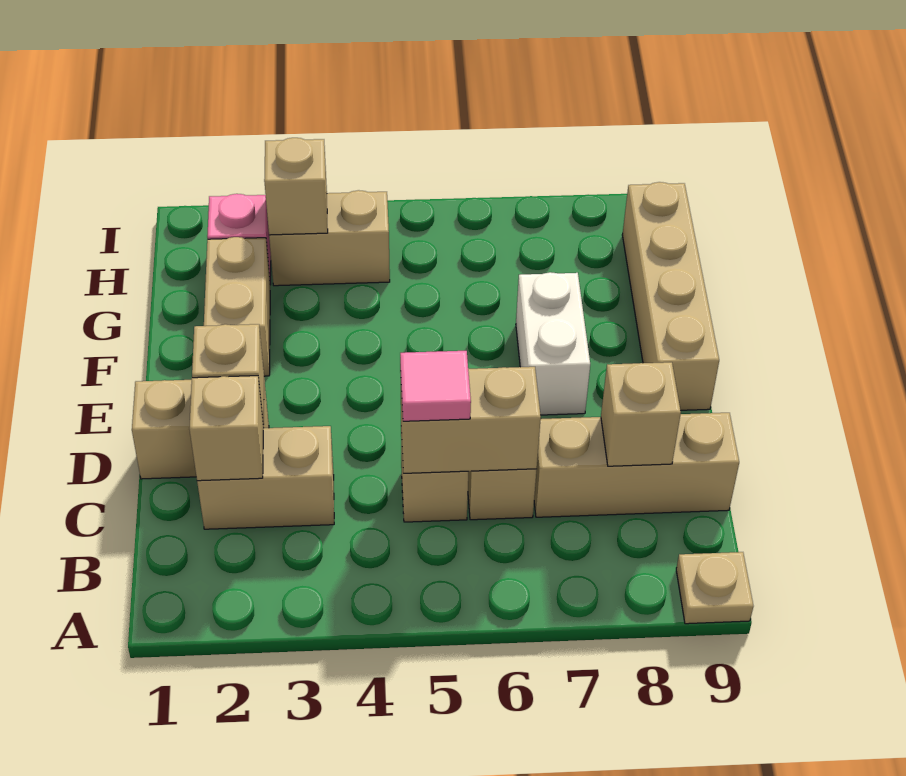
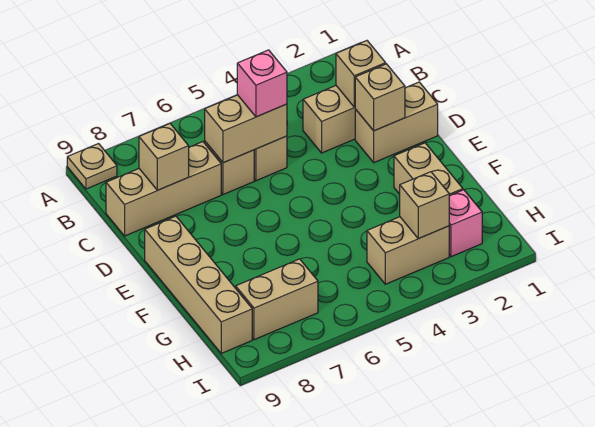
pink 1x1 tile [400,351,471,421] -> pink 1x1 brick [237,50,287,117]
white 1x2 brick [516,272,590,415] -> none
none -> tan 1x2 brick [236,259,318,340]

